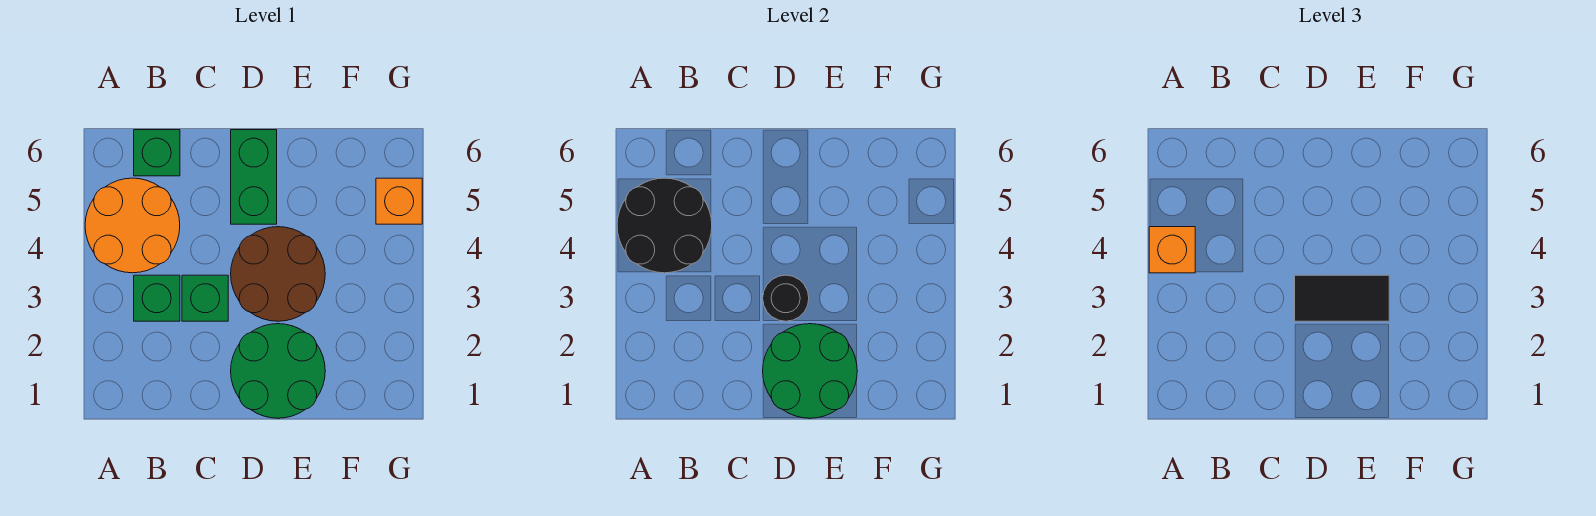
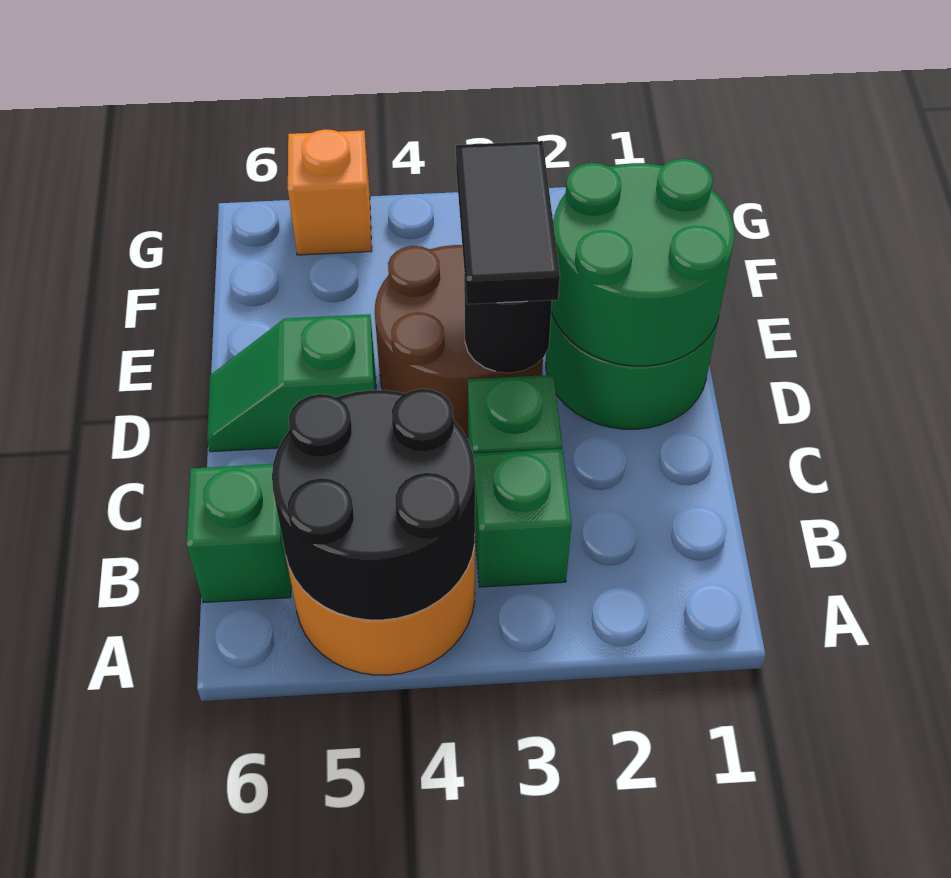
orange 1x1 brick [1149,227,1195,273] -> none
green 1x2 brick [231,130,277,224] -> green 1x2 slope [207,314,376,452]

